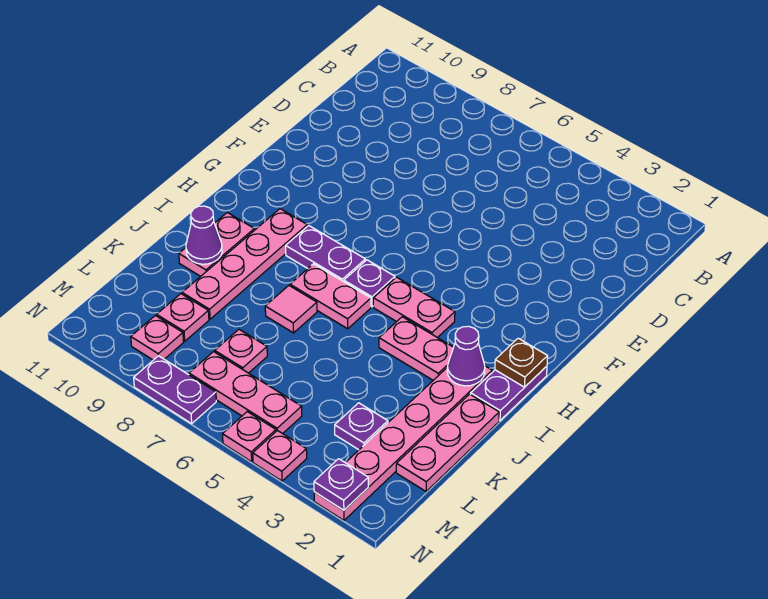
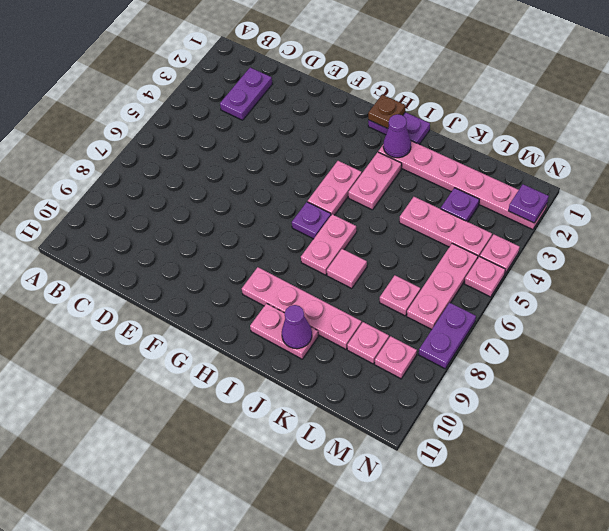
purple 1x2 plate [286,226,365,282] -> purple 1x2 plate moved to [220,68,272,120]
pink 1x3 plate [396,394,499,491] -> pink 1x3 plate moved to [399,197,492,257]

